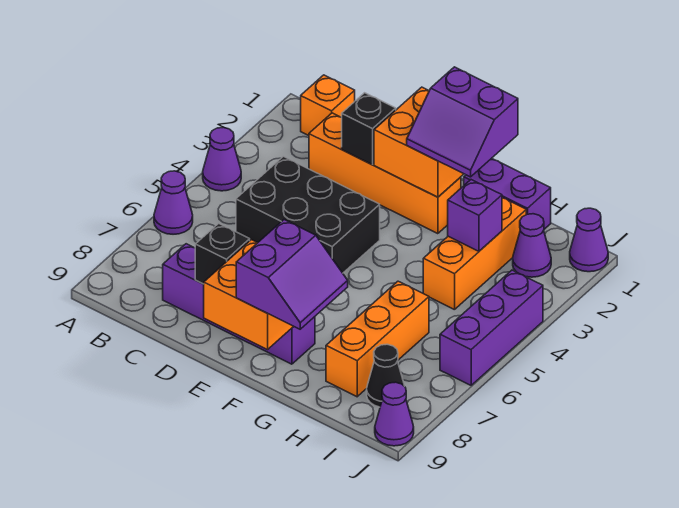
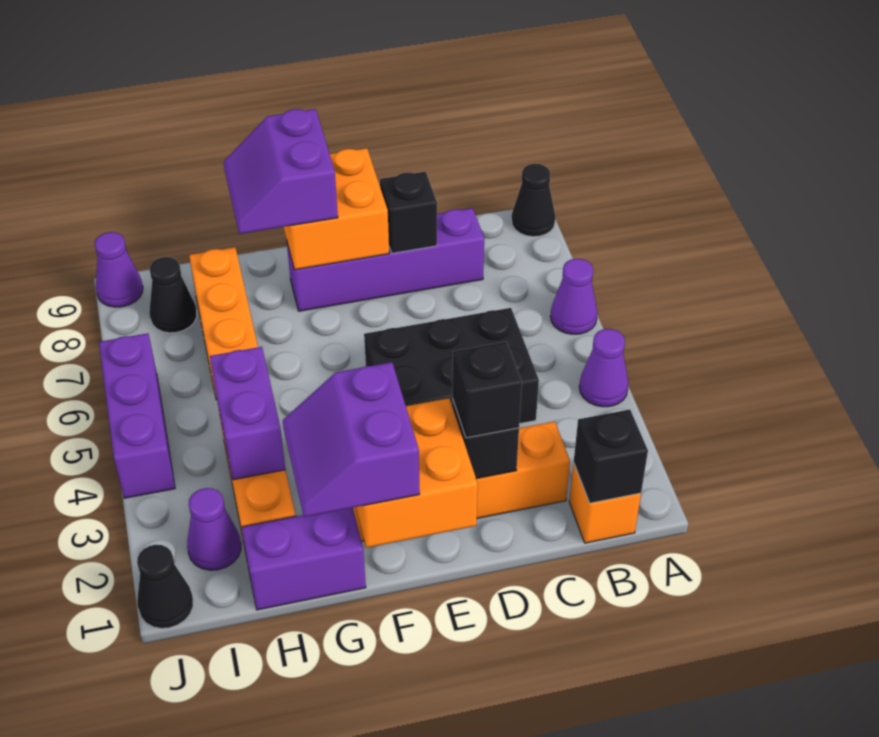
none -> black 1x1 cone [511,164,555,237]
none -> black 1x1 brick [574,409,648,503]
none -> black 1x1 brick [452,342,522,438]
purple 2x2 slope [407,67,518,177] -> purple 2x2 slope turned to [283,362,420,517]
purple 1x1 brick [448,180,502,251] -> purple 1x2 brick [210,347,285,480]
purple 1x1 cone [570,208,608,272] -> black 1x1 cone [137,545,193,628]

